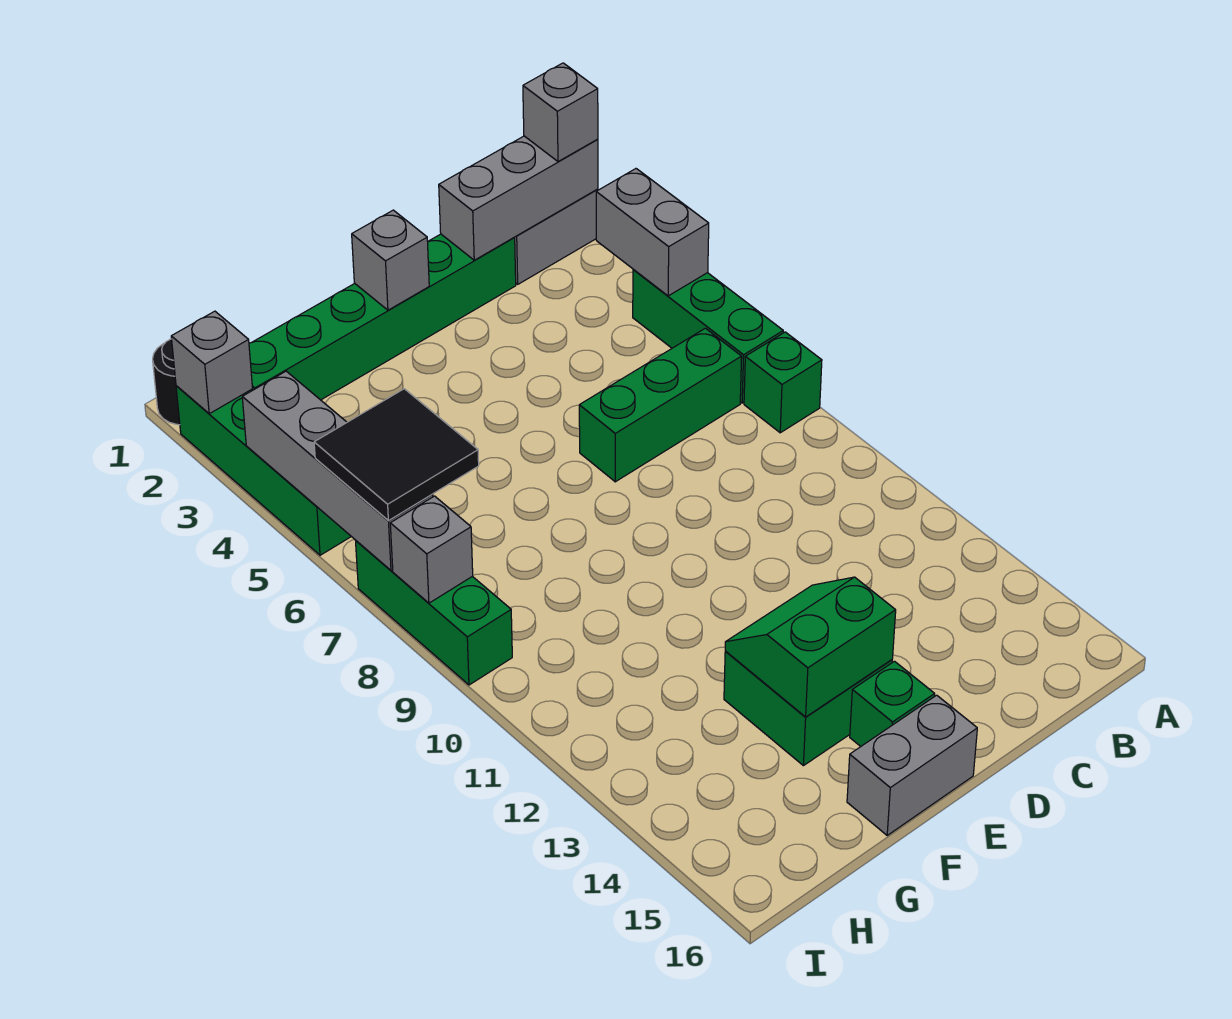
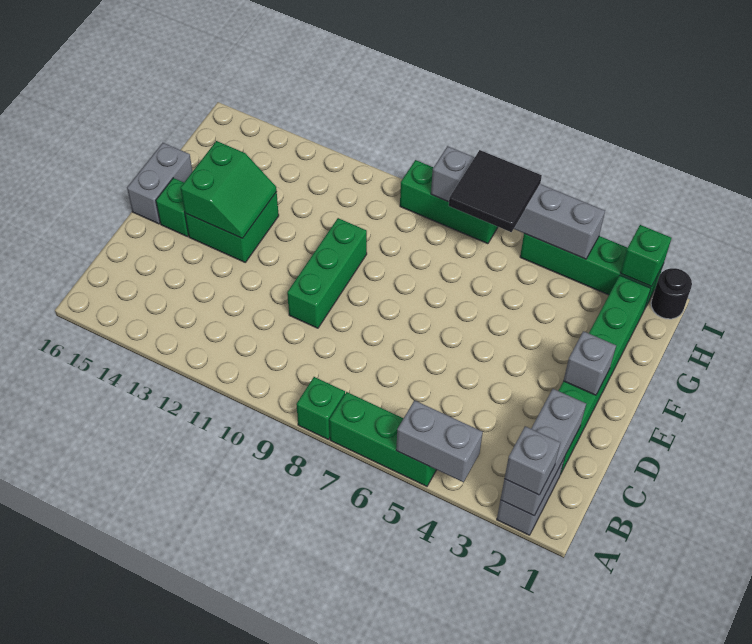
green 1x3 brick [579,328,742,482] -> green 1x3 brick moved to [287,218,367,328]
grey 1x1 brick [171,311,253,414] -> green 1x1 brick [620,225,671,287]

